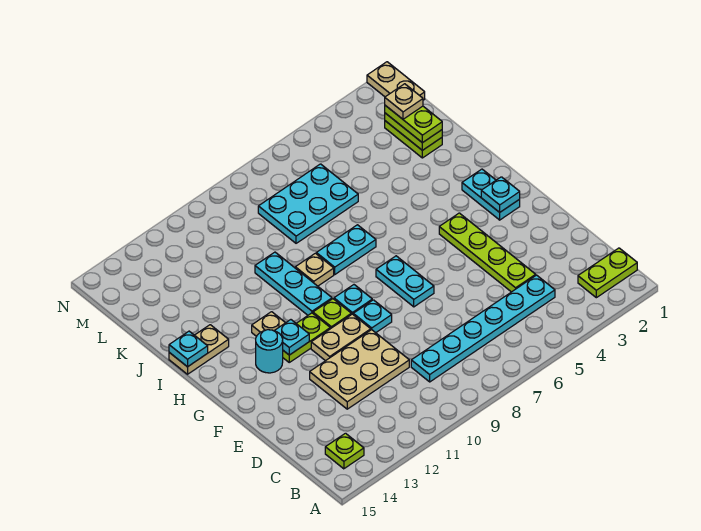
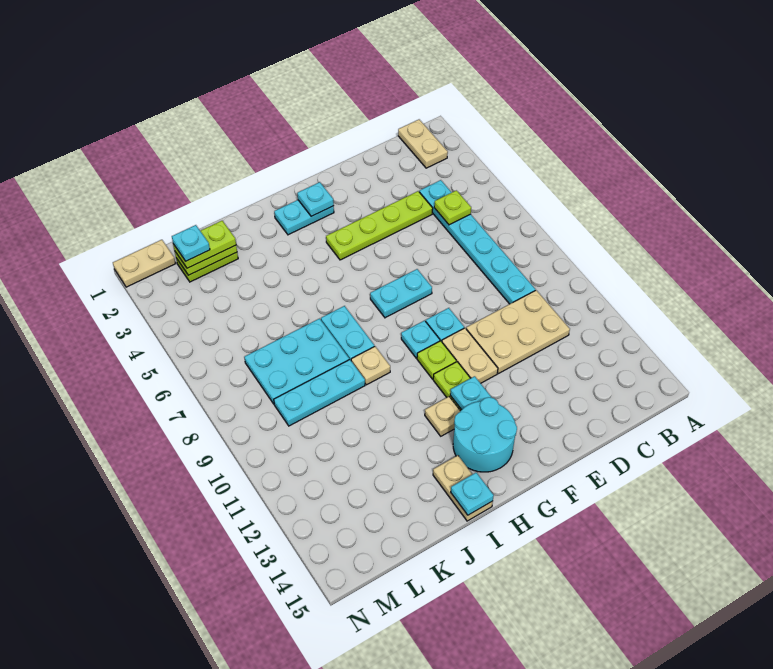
lime 1x2 plate [578,248,637,298] -> tan 1x2 plate [398,120,448,168]
lime 1x1 plate [325,433,364,469] -> lime 1x1 plate moved to [434,190,471,225]
tan 2x3 plate [310,330,409,409] -> tan 2x3 plate turned to [466,290,570,374]
cyan 1x1 round brick [256,330,283,373] -> cyan 2x2 round brick [453,397,517,472]
cyan 1x3 plate [255,252,332,315] -> cyan 1x3 plate moved to [274,359,365,426]
cyan 2x3 plate [258,164,358,243] -> cyan 2x3 plate turned to [244,319,349,404]
tan 1x1 plate [385,84,423,119] -> cyan 1x1 plate [172,225,210,261]

